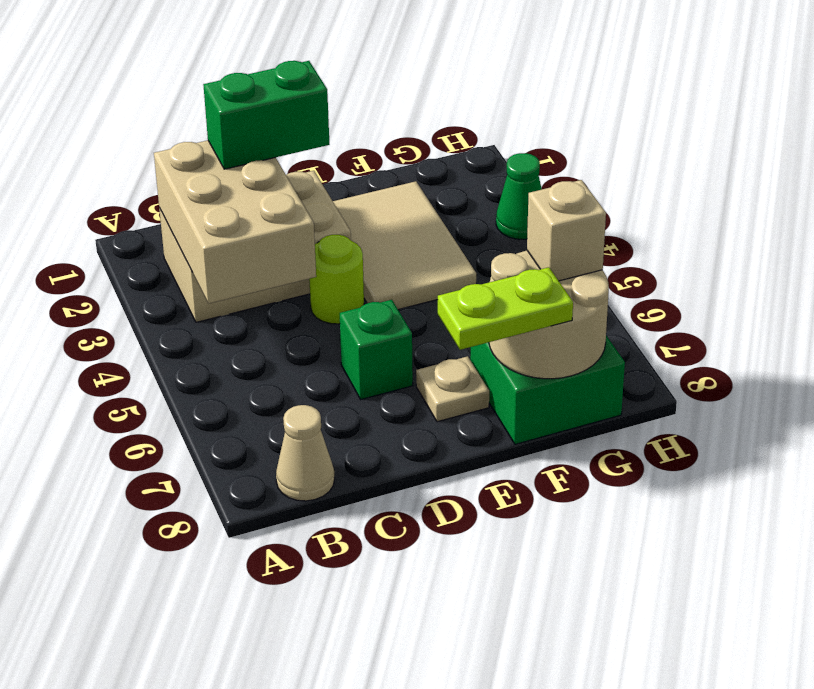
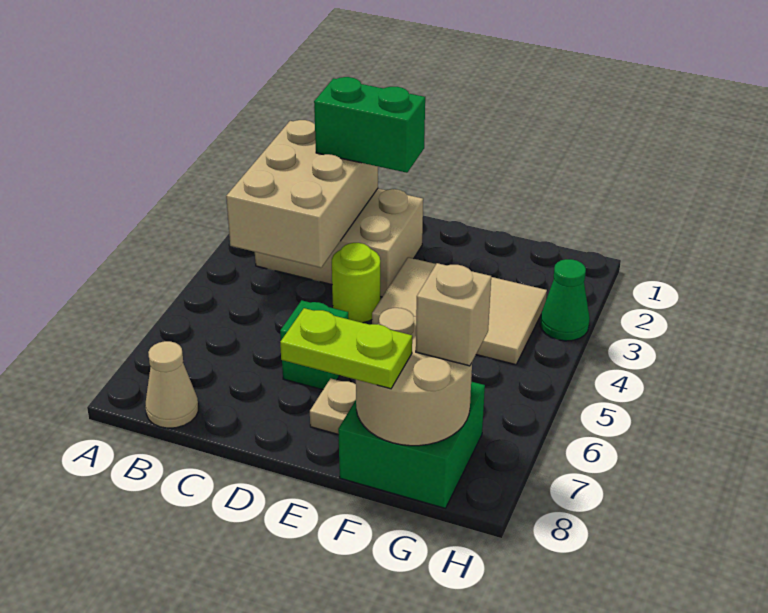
tan 2x3 tile [333,181,476,310] -> tan 2x3 tile turned to [372,257,547,365]

